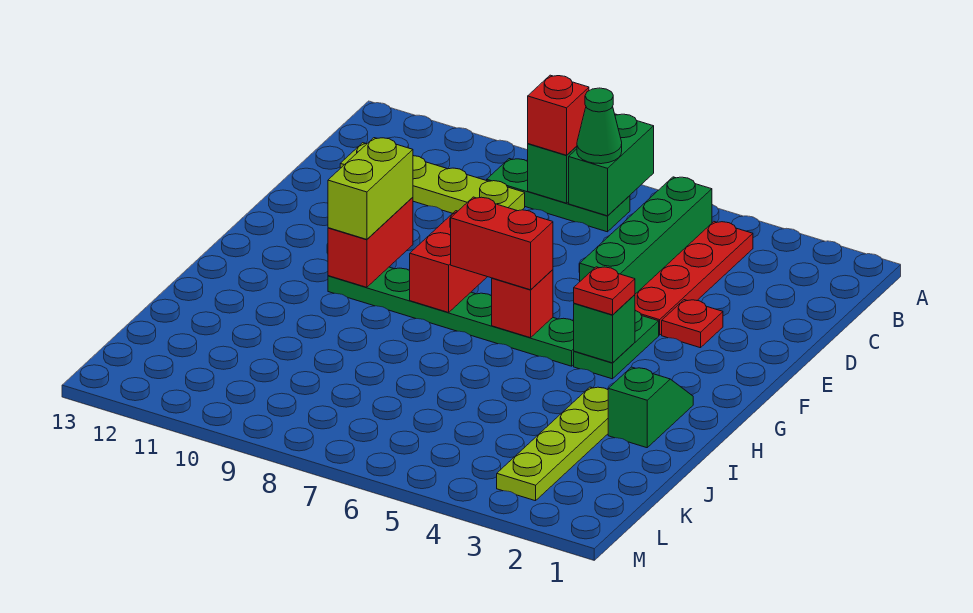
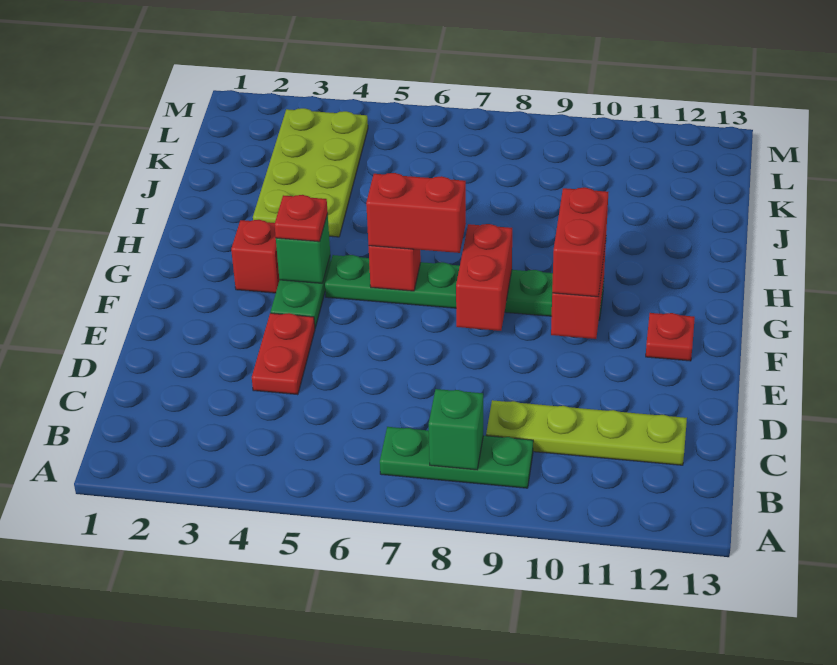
green 1x2 brick [569,114,654,216] -> none
red 1x4 plate [635,222,753,335] -> red 1x2 plate [252,313,315,395]
green 1x4 brick [580,177,712,294] -> none
green 1x1 cone [577,88,622,164] -> none
red 1x1 brick [528,75,589,155] -> red 1x1 brick moved to [231,220,279,293]
red 1x1 plate [662,300,723,348] -> red 1x1 plate moved to [646,313,695,361]
lime 1x2 brick [328,138,413,239] -> red 1x2 brick [552,188,608,297]
green 1x2 slope [608,367,693,448] -> none
lime 1x4 plate [497,387,608,501] -> lime 2x4 plate [253,108,368,237]

